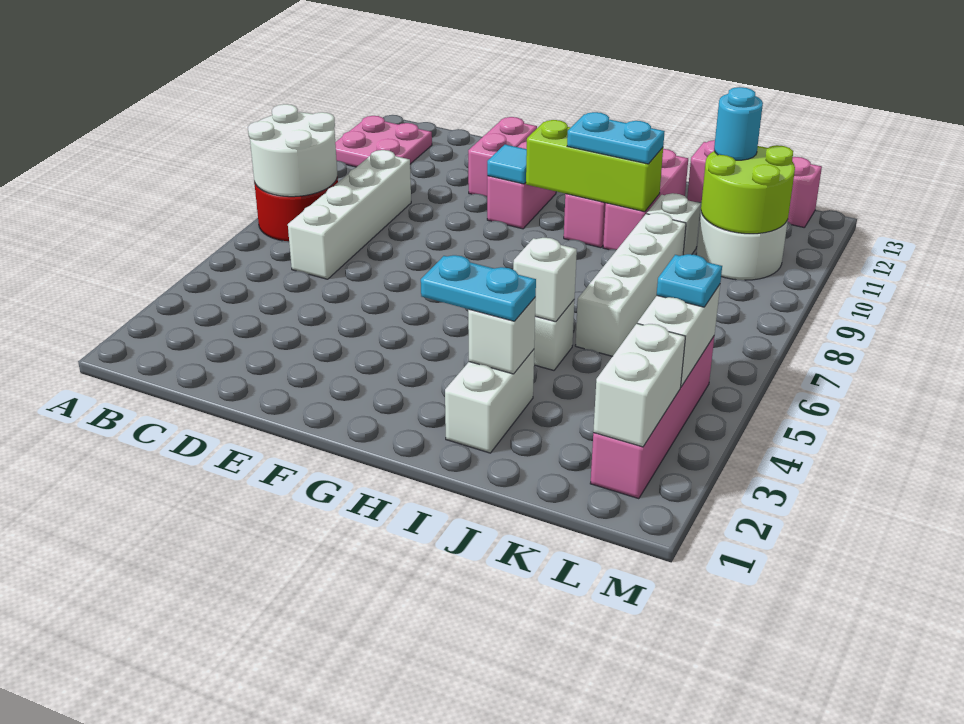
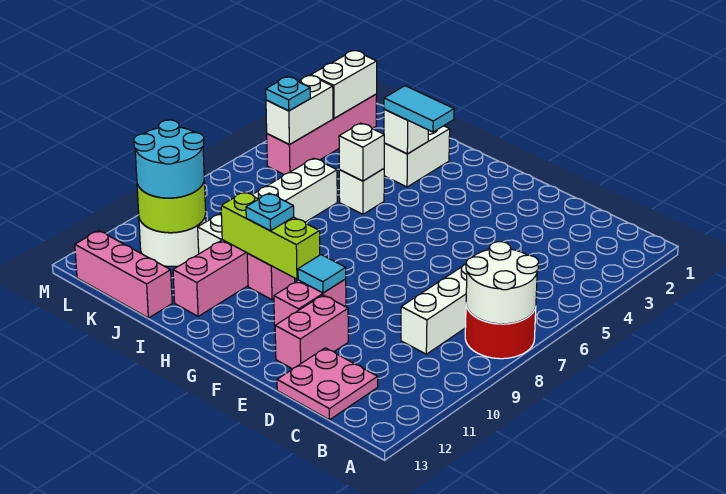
pink 2x2 plate [335,116,432,167] -> pink 2x2 plate moved to [277,348,378,420]
cyan 1x2 plate [421,255,536,321] -> cyan 1x2 tile [384,86,454,132]
cyan 1x2 plate [567,112,665,164] -> cyan 1x1 plate [246,193,294,231]
cyan 1x1 round brick [714,87,763,160] -> cyan 2x2 round brick [134,120,204,198]

